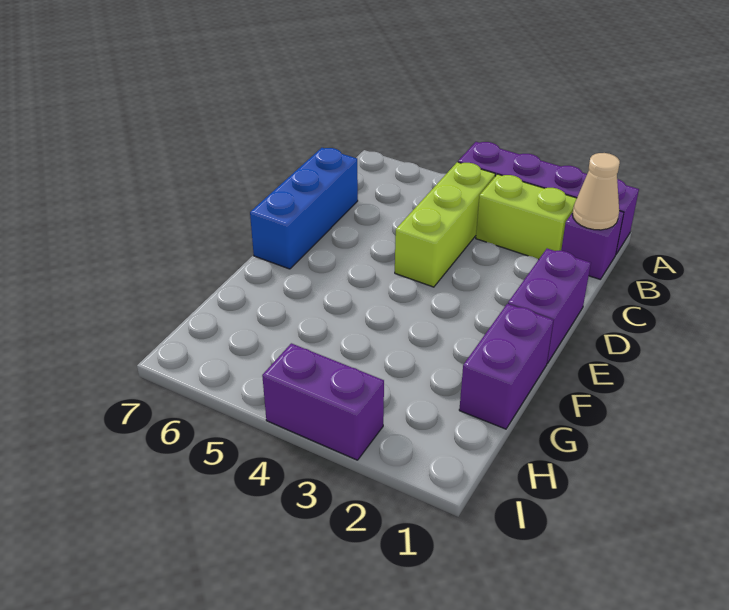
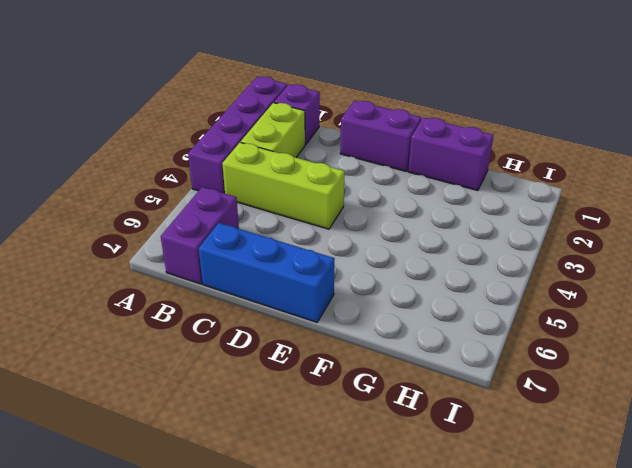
tan 1x1 cone [573,153,620,230] -> none
purple 1x2 brick [262,343,384,460] -> purple 1x2 brick moved to [161,187,239,284]

